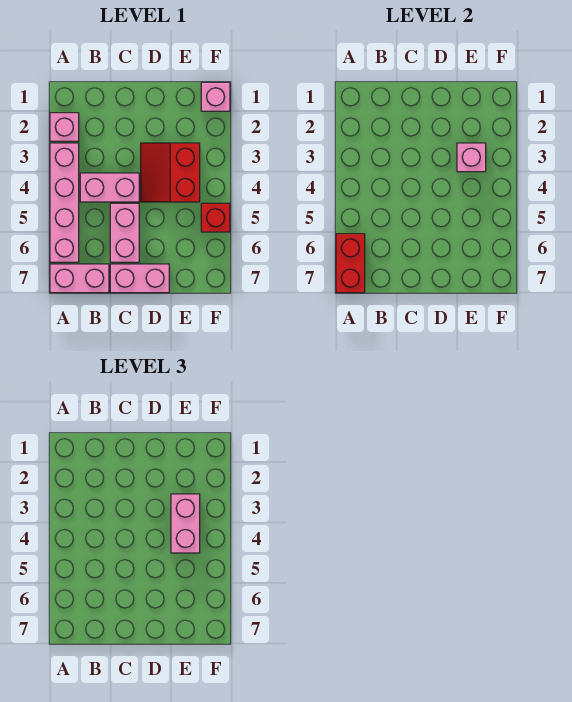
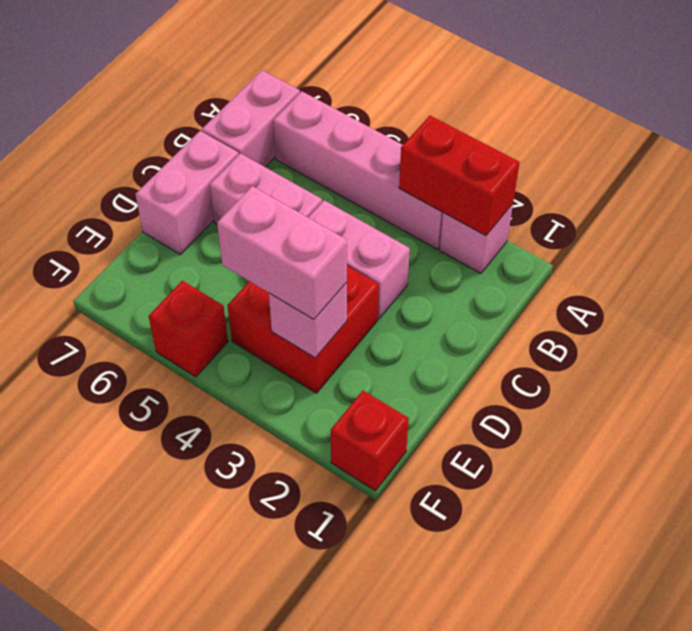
red 1x2 brick [336,234,365,293] -> red 1x2 brick moved to [399,116,520,235]
pink 1x2 brick [80,173,139,202] -> pink 1x2 brick turned to [308,200,410,319]
red 2x2 slope [141,143,200,202] -> red 2x2 brick [227,266,379,393]
pink 1x1 brick [201,82,230,111] -> red 1x1 brick [331,391,409,491]

